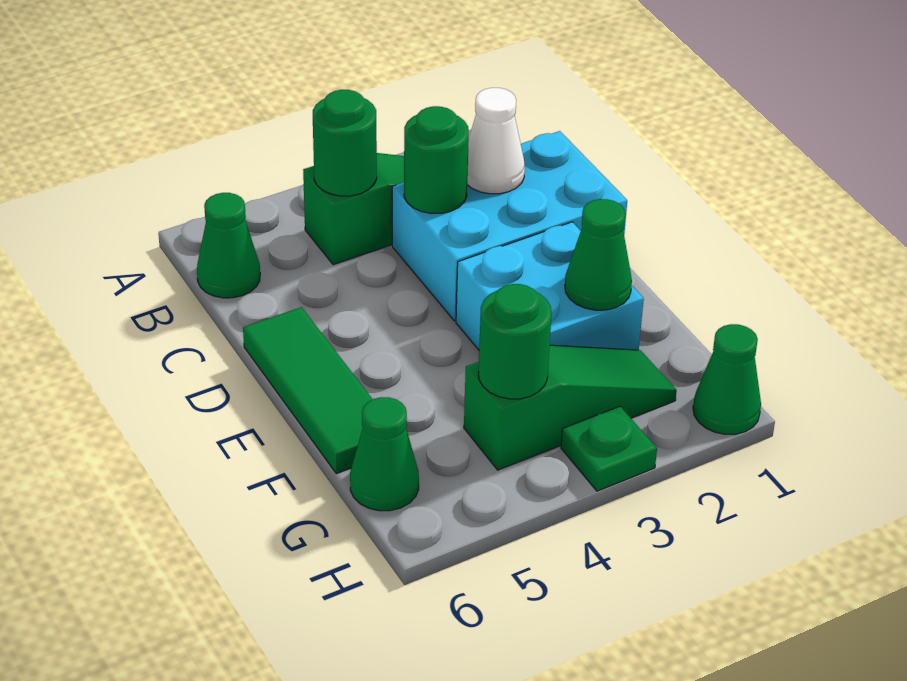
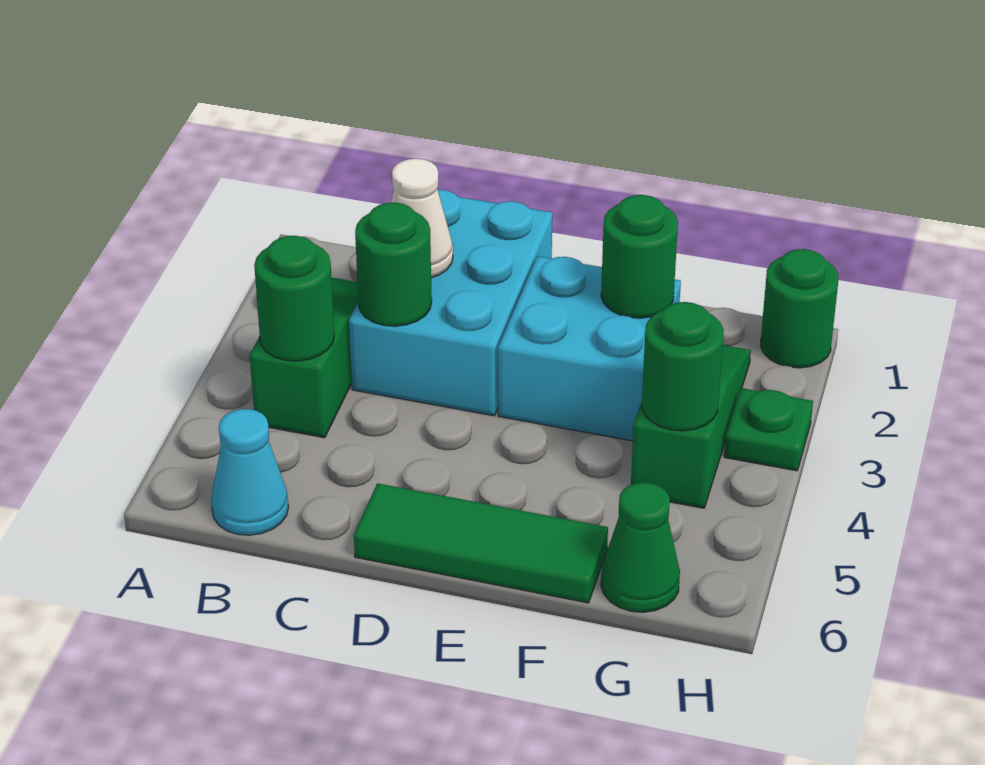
green 1x1 cone [197,193,260,298] -> cyan 1x1 cone [211,409,289,535]
green 1x1 cone [565,199,632,310] -> green 1x1 round brick [601,195,678,318]
green 1x1 cone [693,324,761,434] -> green 1x1 round brick [760,249,838,368]

